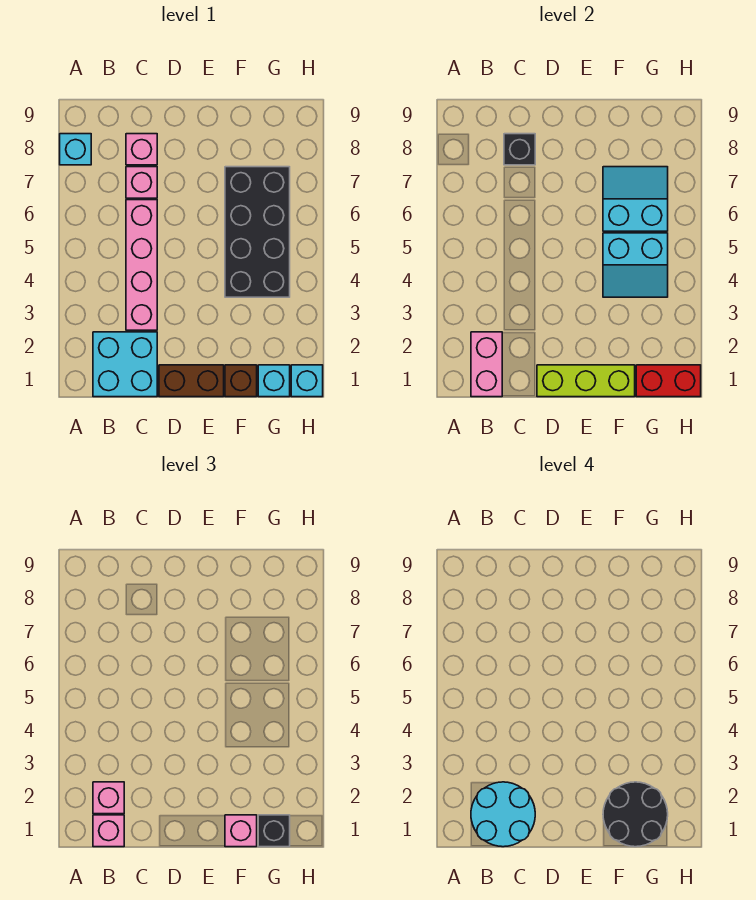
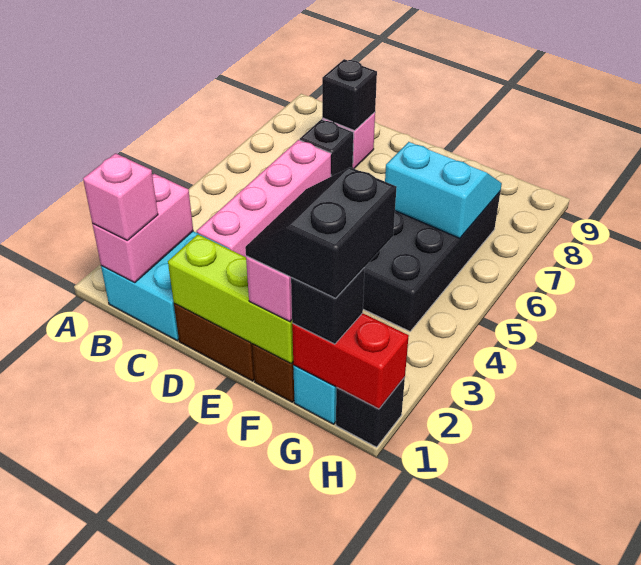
cyan 1x1 brick [60,134,91,165] -> none
cyan 2x2 round brick [471,782,535,847] -> none
pink 1x1 brick [93,782,124,814] -> none
pink 1x1 brick [126,167,157,198] -> black 1x1 brick [300,119,354,176]
black 2x2 round brick [603,782,668,847] -> black 2x2 slope [245,167,397,298]
cyan 2x2 slope [603,233,668,297] -> none
cyan 1x1 brick [291,365,323,397] -> black 1x1 brick [336,377,405,447]

